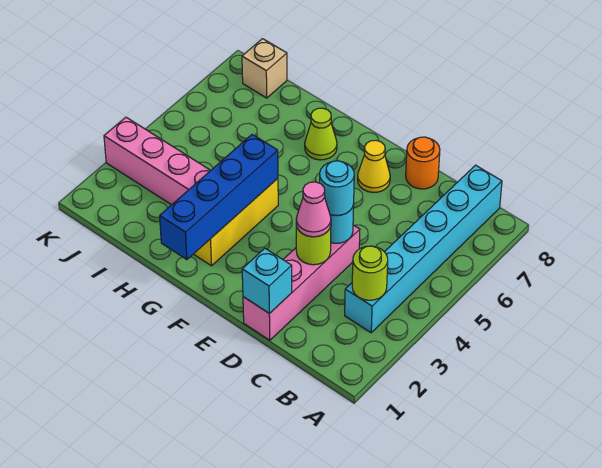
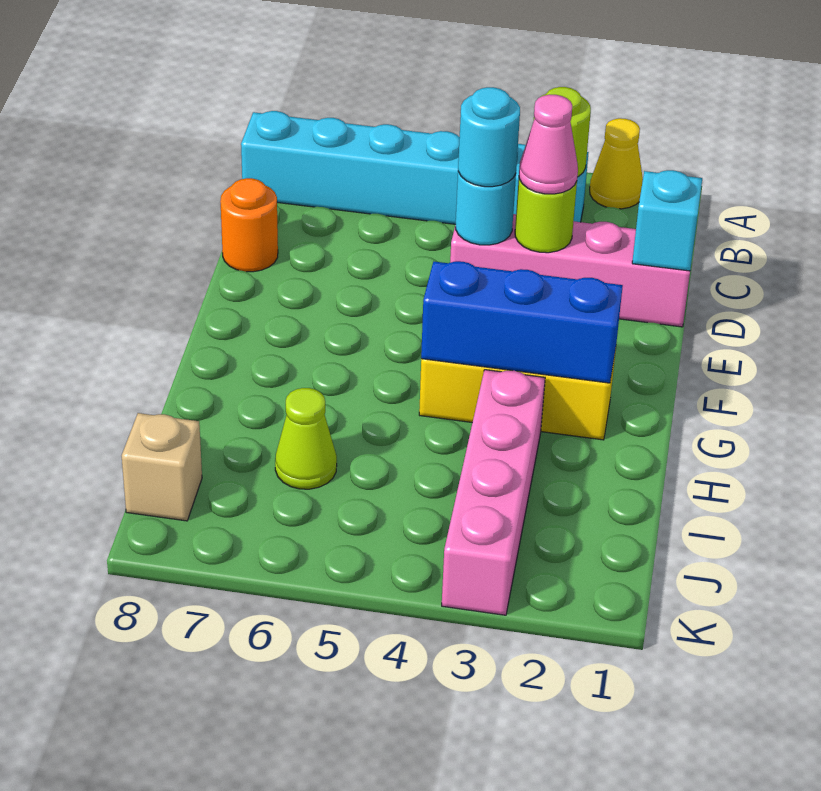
yellow 1x1 cone [358,140,390,192] -> yellow 1x1 cone moved to [590,118,643,209]
blue 1x4 brick [160,135,278,260] -> blue 1x3 brick [421,261,623,383]
lime 1x1 cone [305,108,337,160] -> lime 1x1 cone moved to [275,388,337,489]

